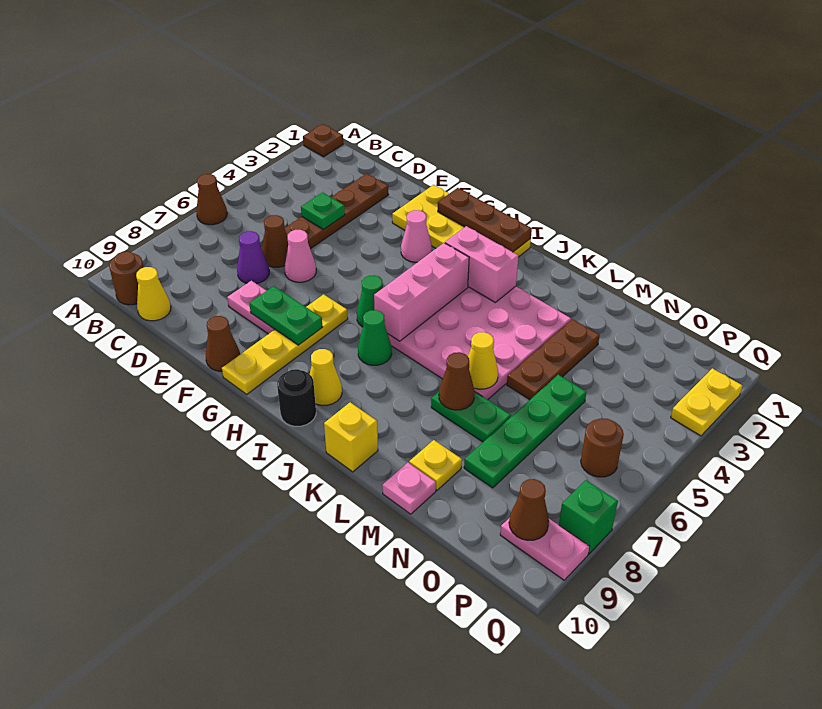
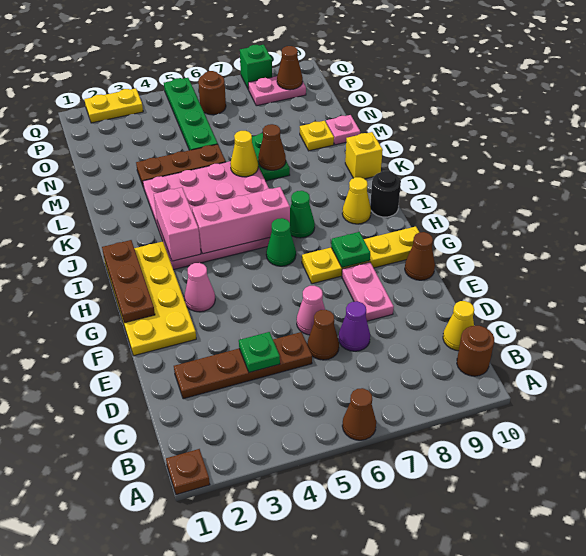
green 1x2 plate [249,286,322,345] -> green 1x1 plate [331,232,370,268]
green 1x4 plate [464,375,586,488] -> green 1x4 plate turned to [164,78,218,150]
pink 1x2 plate [500,518,590,580] -> pink 1x2 plate turned to [248,76,306,106]

